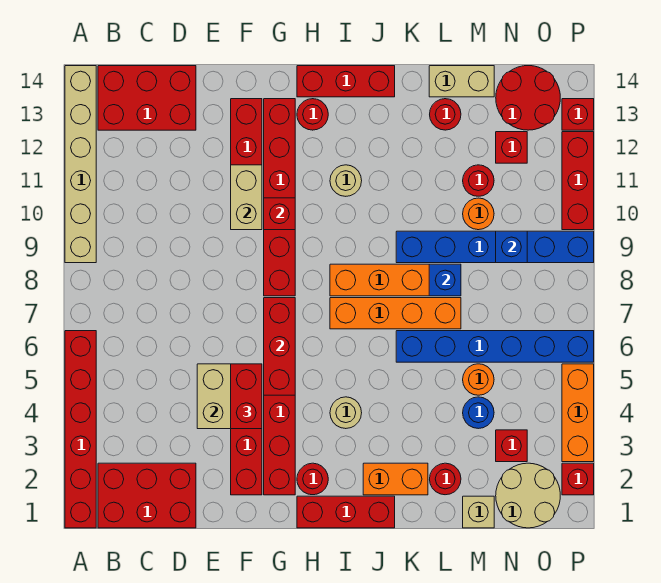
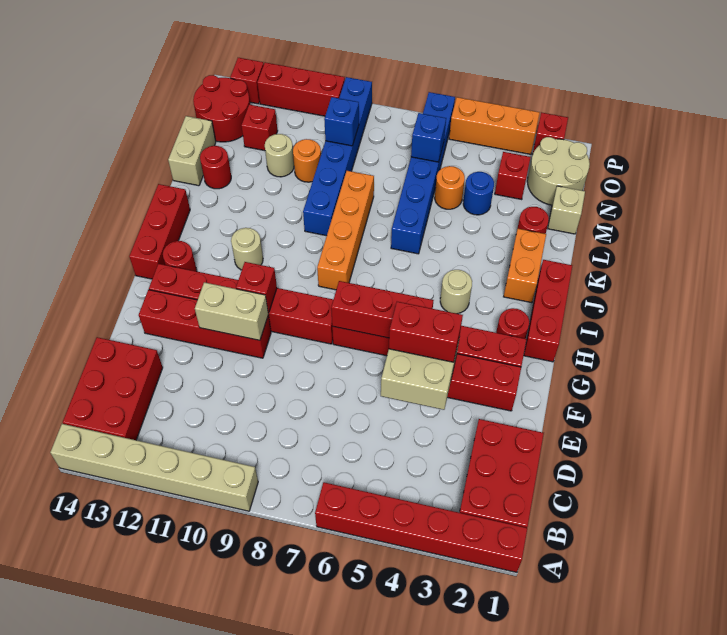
orange 1x4 brick [330,298,461,329] -> none
blue 1x1 brick [429,264,461,296] -> blue 1x1 brick moved to [411,113,446,162]
red 1x1 round brick [463,165,494,196] -> tan 1x1 round brick [265,134,294,177]

